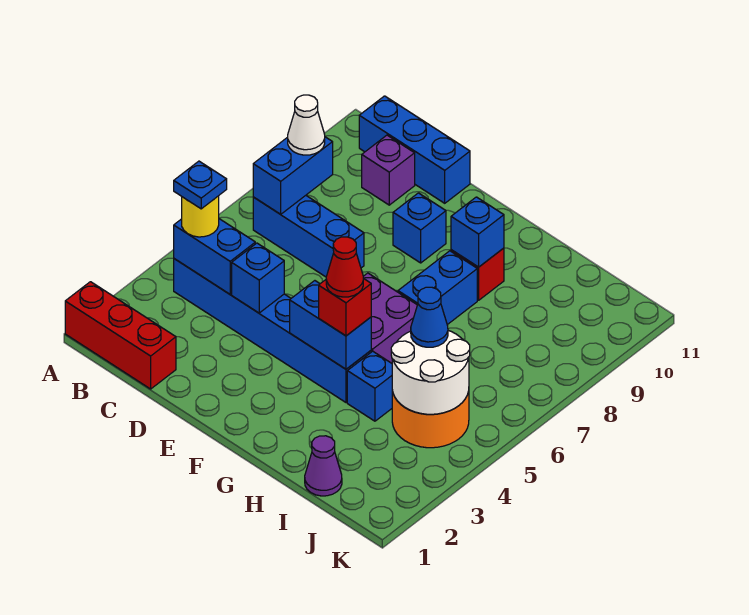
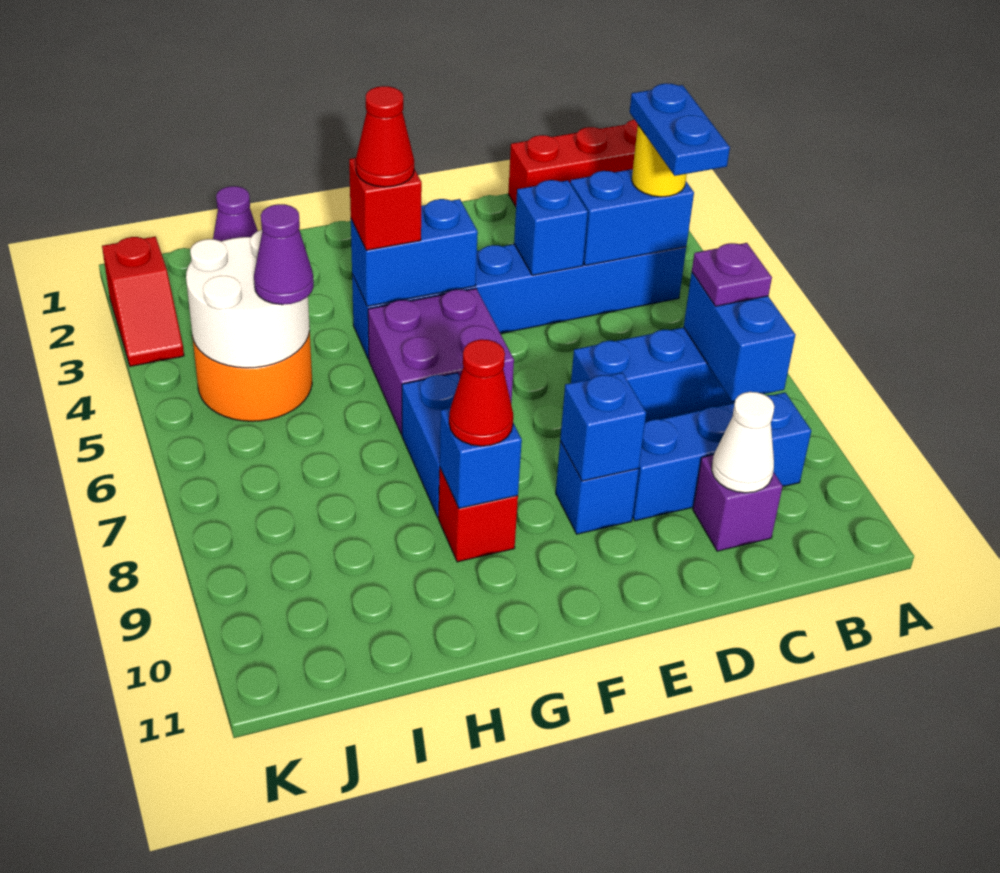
blue 1x1 plate [174,161,227,209] -> blue 1x2 plate [630,83,730,176]
none -> purple 1x1 plate [692,243,772,306]
white 1x1 cone [288,95,325,155] -> white 1x1 cone moved to [712,392,774,493]
blue 1x3 brick [359,96,470,203] -> blue 1x3 brick moved to [633,392,811,521]
none -> red 1x1 cone [449,339,513,446]
blue 1x1 brick [347,351,392,421] -> blue 1x1 brick moved to [560,373,646,481]
blue 1x1 cone [411,287,448,347] -> purple 1x1 cone [254,204,314,305]
none -> red 1x2 slope [102,237,184,366]

